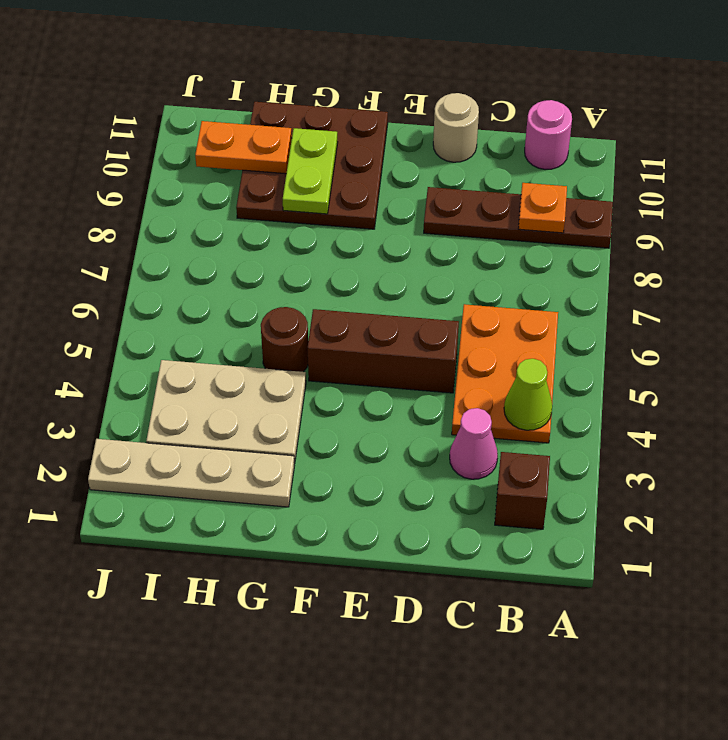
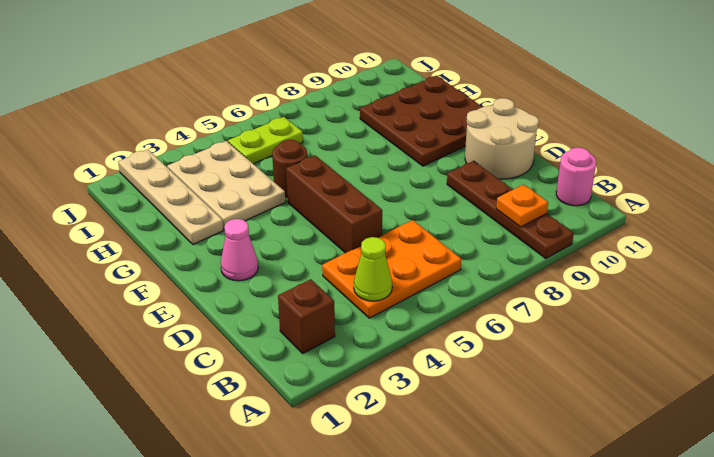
pink 1x1 cone [450,408,498,479] -> pink 1x1 cone moved to [221,219,258,281]
tan 1x1 round brick [433,93,479,162] -> tan 2x2 round brick [465,98,539,179]
lime 1x2 plate [283,128,338,214] -> lime 1x2 plate moved to [228,117,303,164]
orange 1x2 plate [195,121,292,174] -> none

